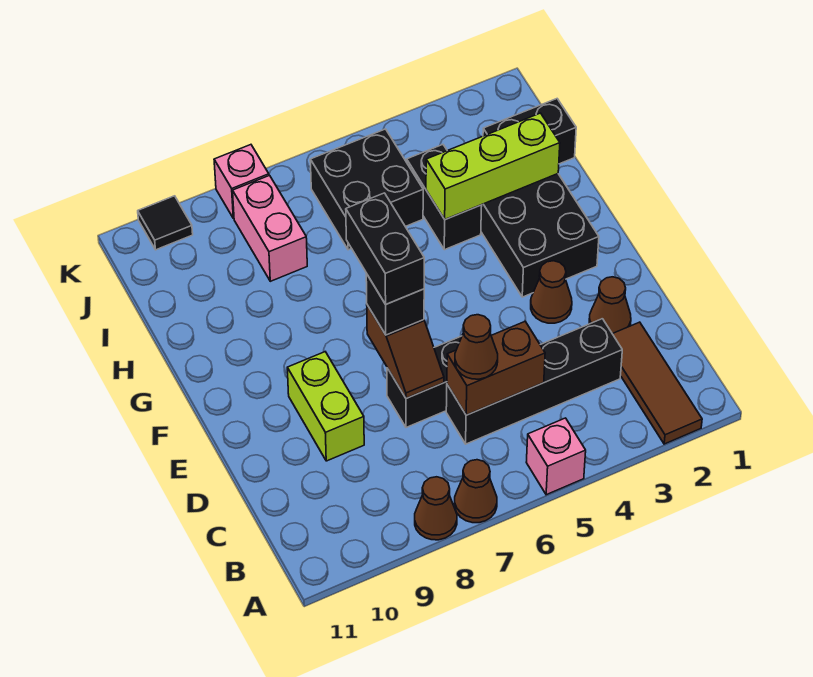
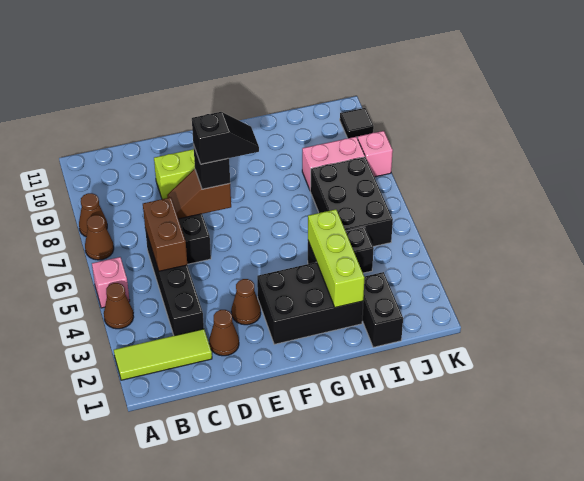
brown 1x3 tile [613,322,702,444] -> lime 1x3 tile [114,329,212,380]
brown 1x1 cone [455,315,498,379] -> brown 1x1 cone moved to [104,283,134,329]
black 1x2 brick [346,193,424,304] -> black 1x2 slope [192,112,259,164]
black 2x2 brick [310,129,423,250] -> black 2x3 brick [310,157,393,247]

